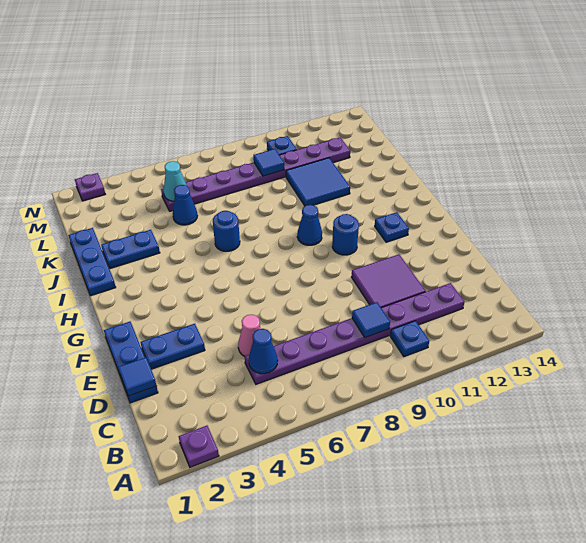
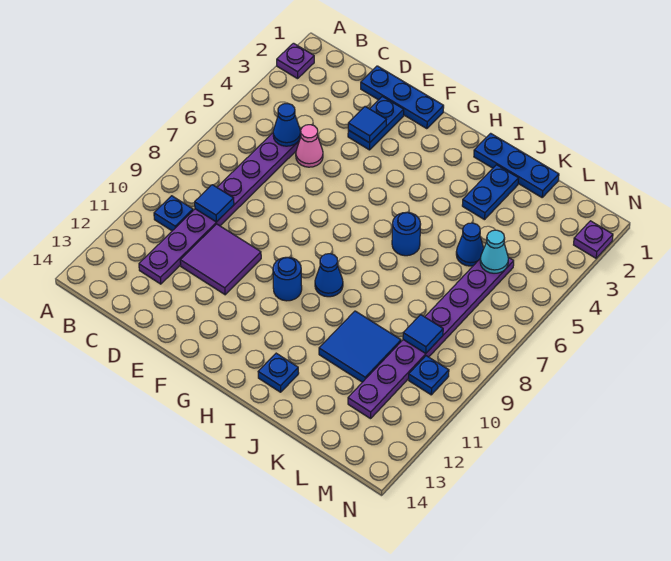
blue 1x1 tile [118,357,156,396] -> blue 1x1 tile moved to [348,107,386,143]
blue 1x1 plate [375,212,409,242] -> blue 1x1 plate moved to [258,353,299,392]

